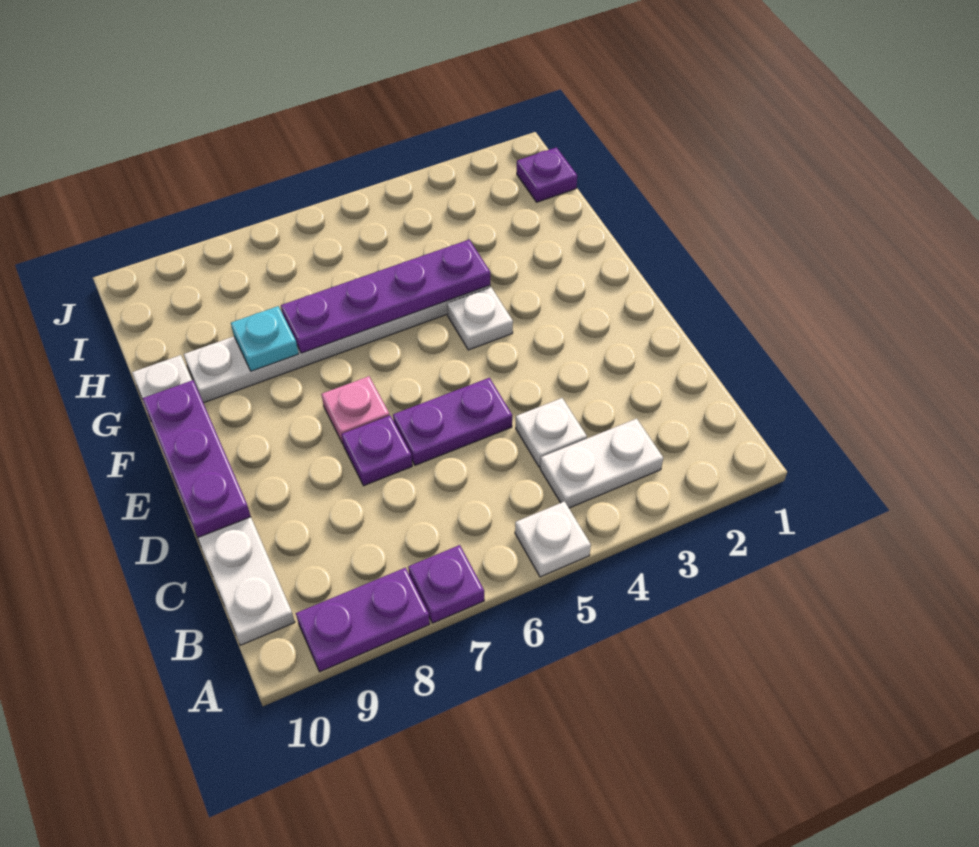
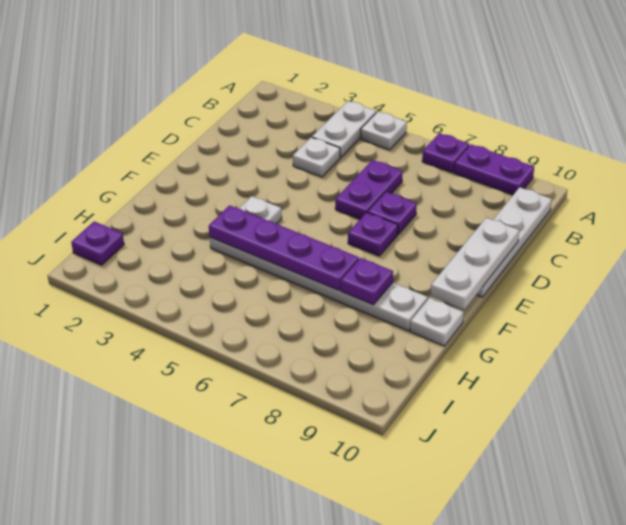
white 1x2 plate [540,419,663,508] -> white 1x2 plate turned to [312,101,376,158]
purple 1x2 plate [393,378,512,465] -> purple 1x2 plate turned to [335,160,402,219]
purple 1x3 plate [142,380,251,537] -> white 1x3 plate [431,218,519,310]
pink 1x1 plate [322,376,390,444] -> purple 1x1 plate [348,212,398,256]
cyan 1x1 plate [231,306,299,371] -> purple 1x1 plate [341,258,393,305]

